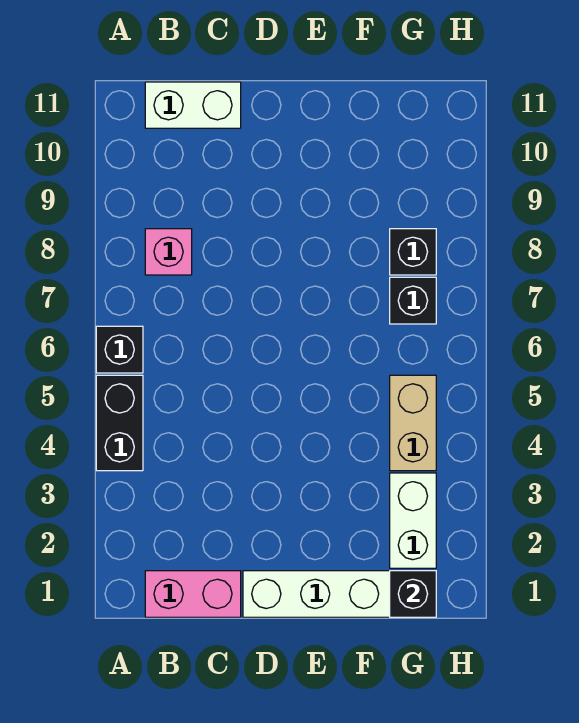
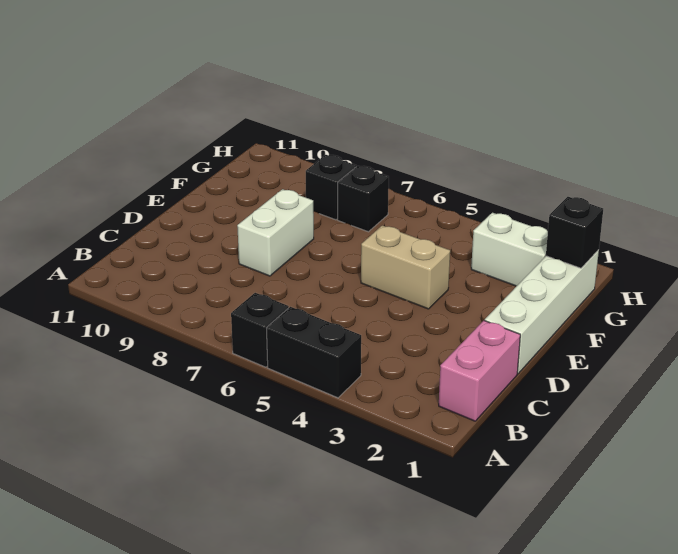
pink 1x1 brick [145,229,192,275] -> none
white 1x2 brick [145,82,241,128] -> white 1x2 brick moved to [237,189,314,276]
tan 1x2 brick [390,375,436,471] -> tan 1x2 brick moved to [361,226,450,309]

